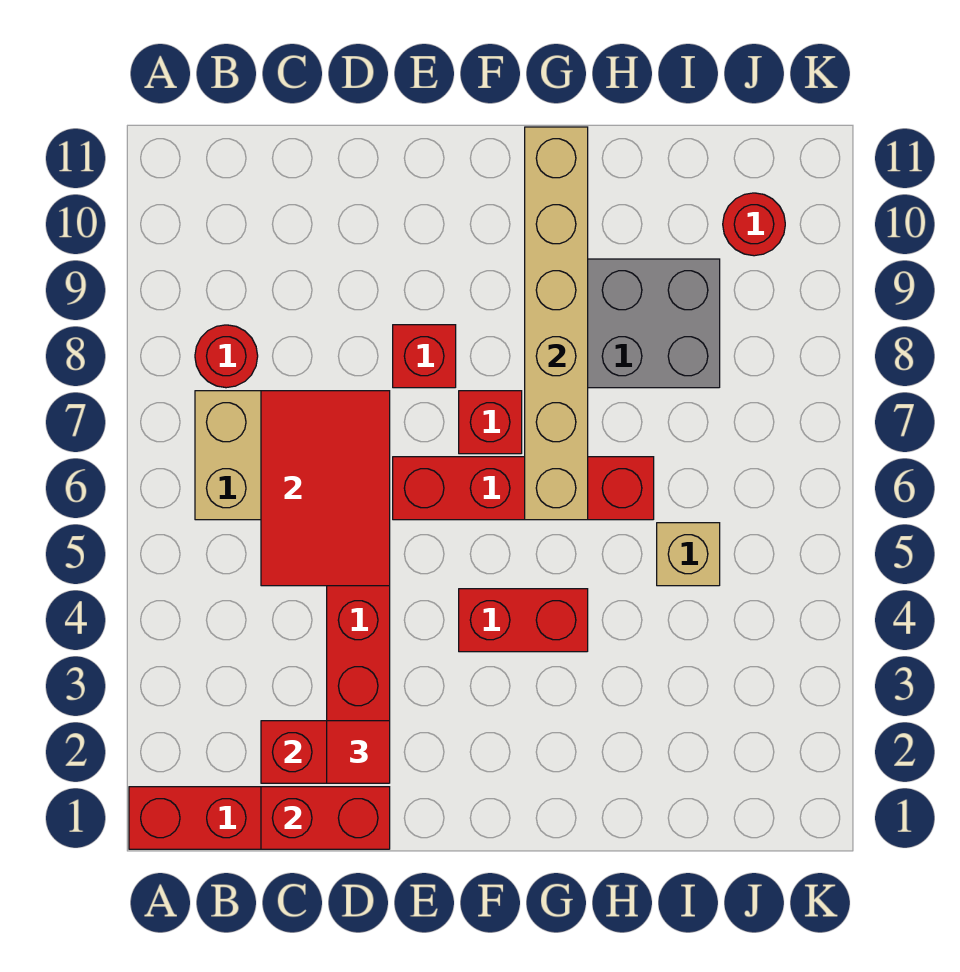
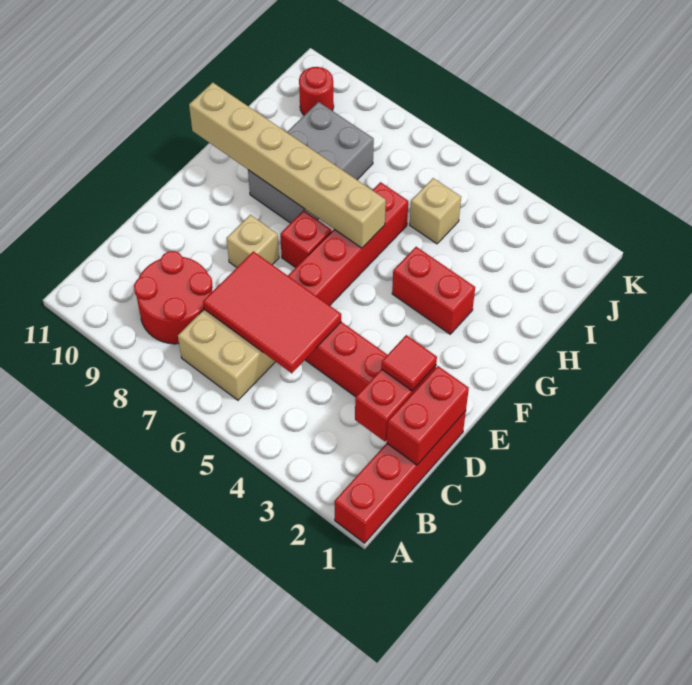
red 1x1 round brick [195,325,258,388] -> red 2x2 round brick [134,251,213,344]
red 1x1 brick [393,325,456,388] -> tan 1x1 brick [226,215,279,267]
red 1x2 brick [459,589,588,652] -> red 1x2 brick turned to [392,247,475,334]

